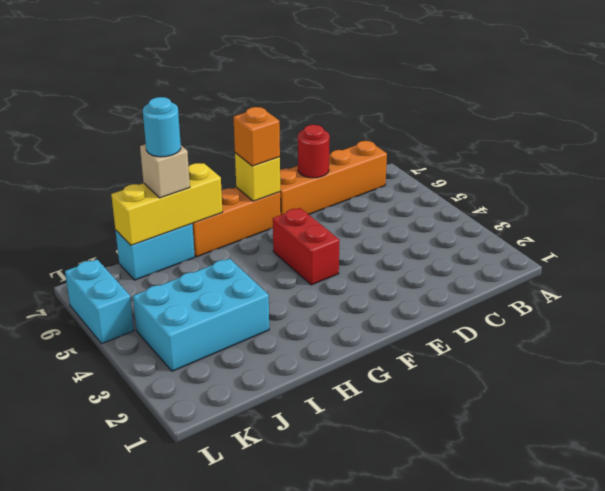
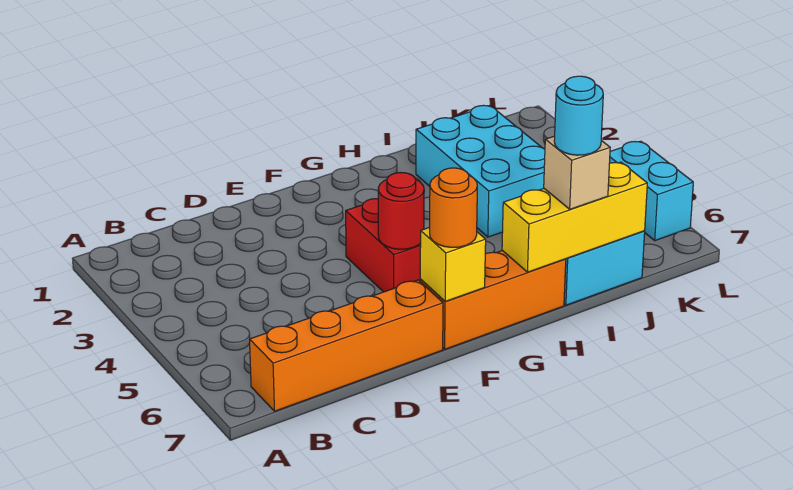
red 1x1 round brick [298,125,330,178] -> red 1x1 round brick moved to [378,173,424,249]
orange 1x1 brick [233,107,280,166] -> orange 1x1 round brick [430,168,477,247]
cyan 2x3 brick [133,259,269,371] -> cyan 2x3 brick turned to [416,105,545,237]

